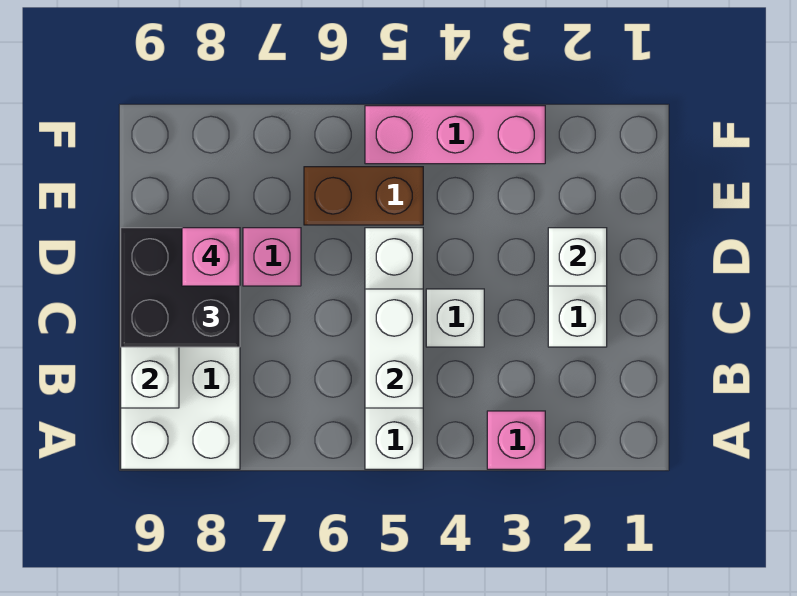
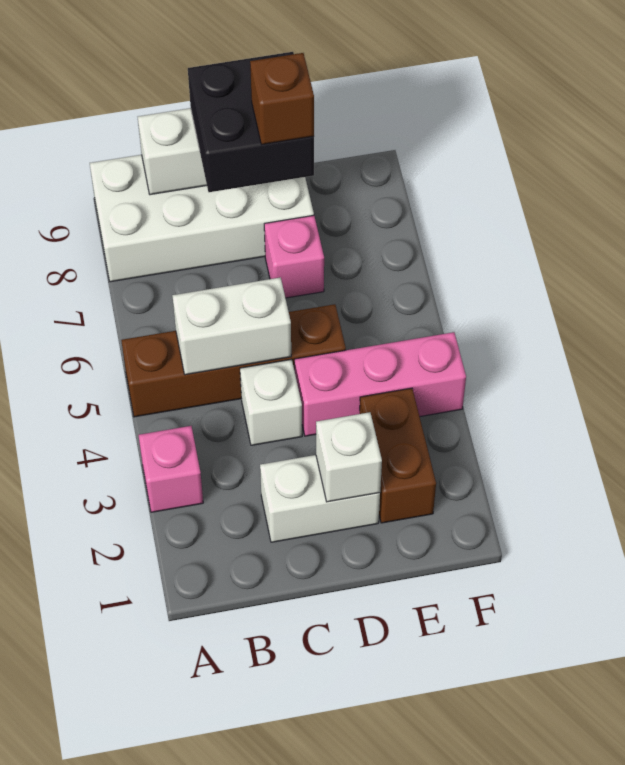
white 1x4 brick [365,228,423,469] -> brown 1x4 brick [121,304,346,417]
pink 1x1 brick [182,228,240,286] -> brown 1x1 brick [250,53,314,144]
brown 1x2 brick [304,167,423,225] -> brown 1x2 brick moved to [360,388,436,523]
pink 1x3 brick [365,106,545,164] -> pink 1x3 brick turned to [295,332,466,436]

